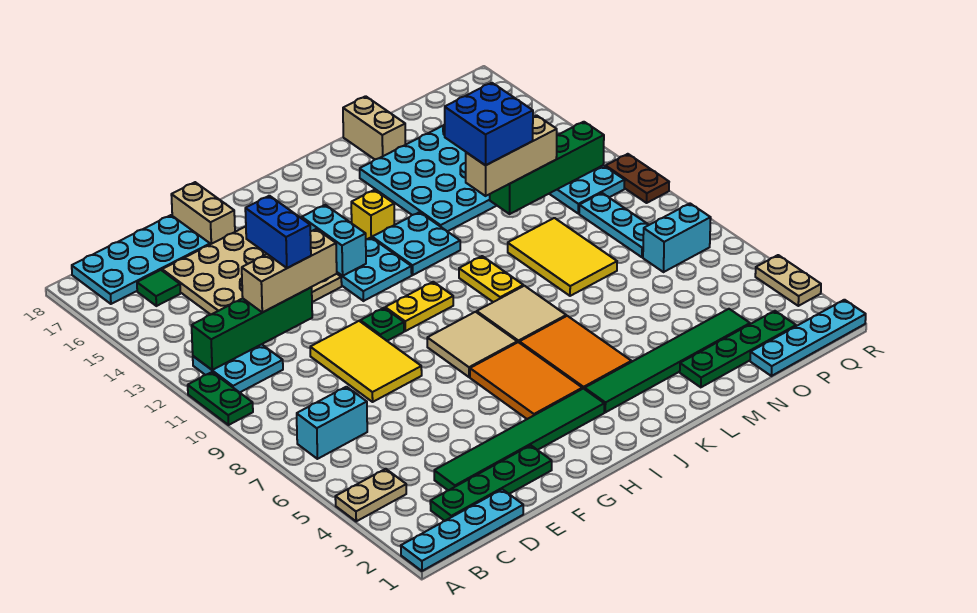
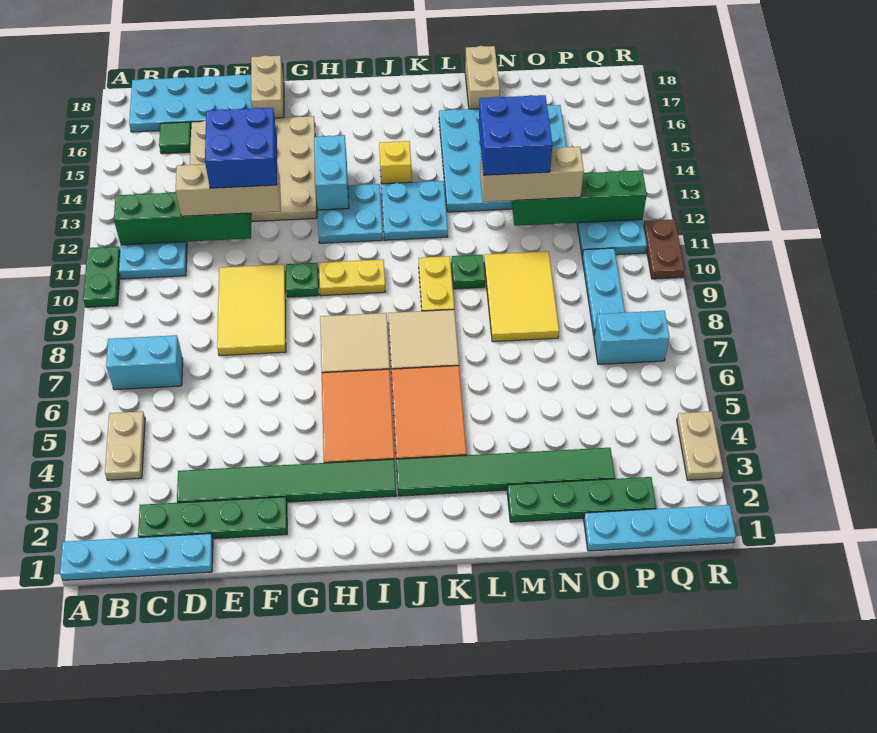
tan 1x2 plate [335,469,406,521] -> tan 1x2 plate turned to [105,411,145,480]
blue 1x2 brick [245,196,311,268] -> blue 2x2 brick [205,108,277,188]
none -> green 1x1 plate [451,255,485,289]

